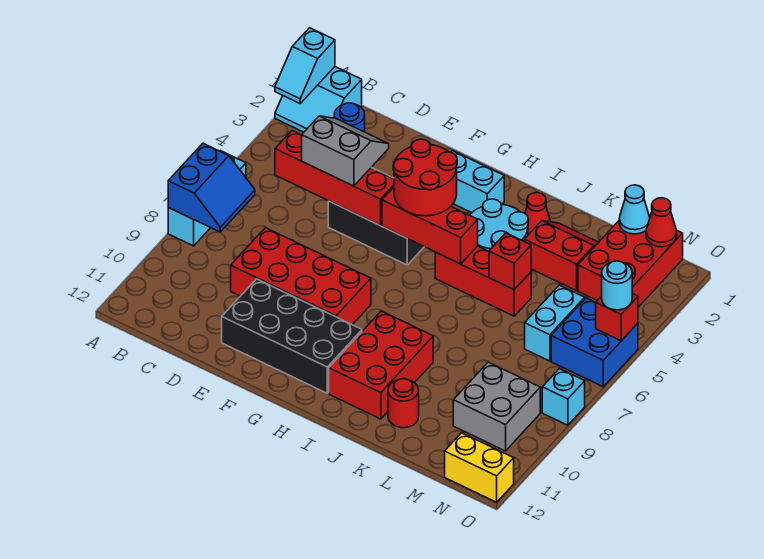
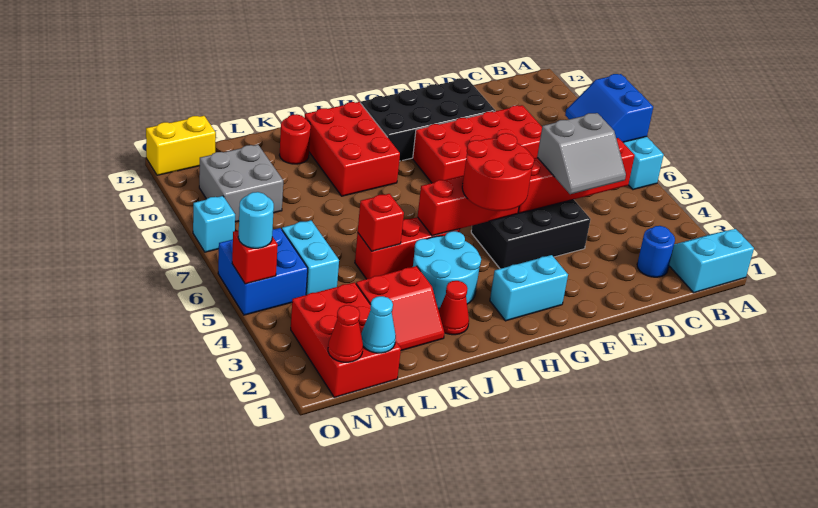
cyan 1x2 slope [275,28,335,103] -> none

